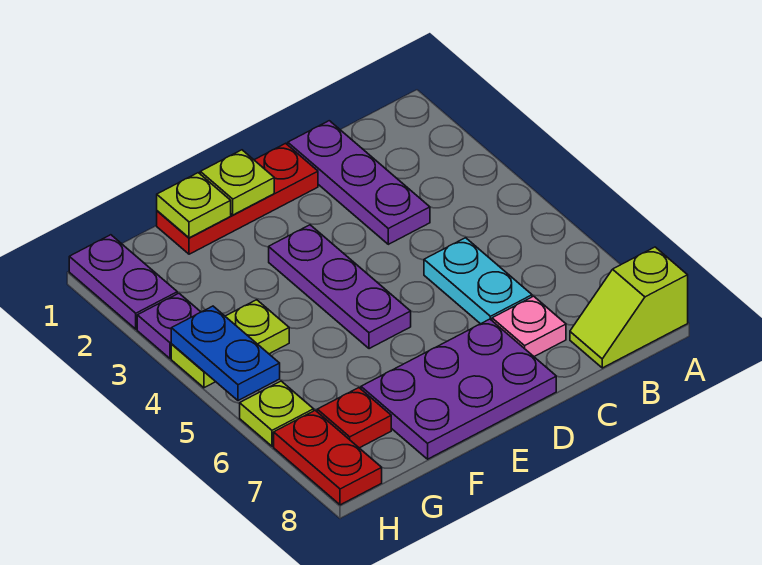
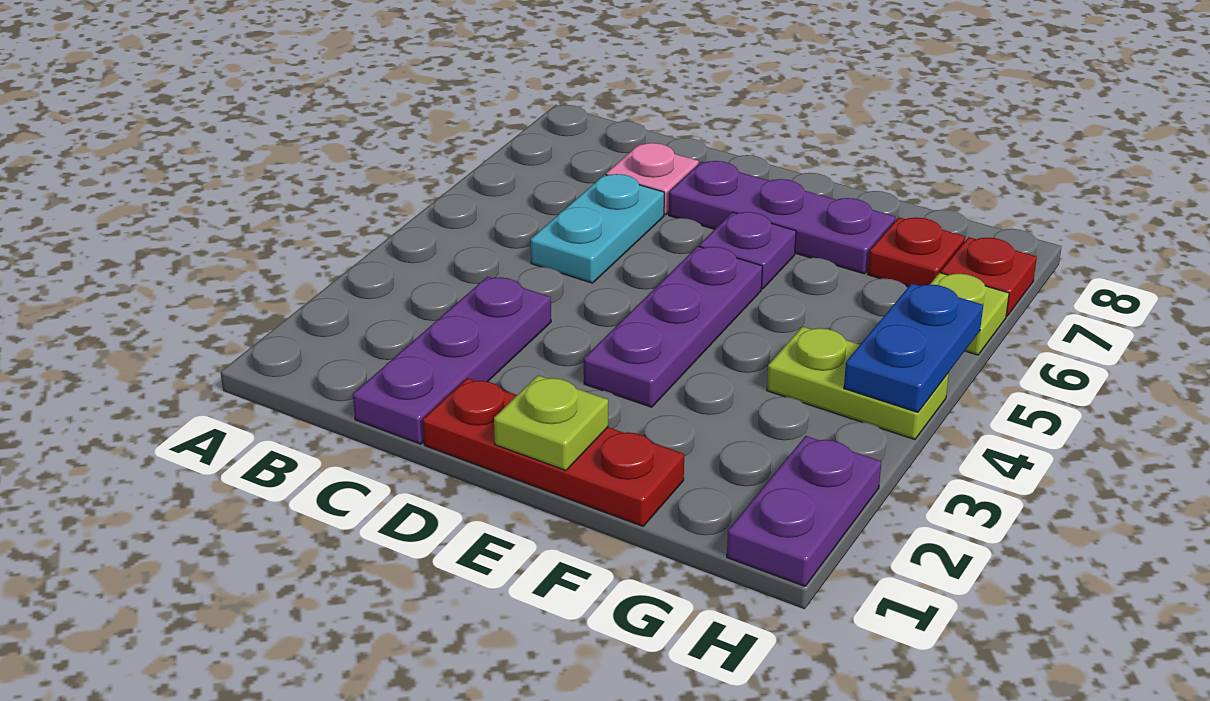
lime 1x2 slope [570,247,688,368] -> none
purple 2x3 plate [361,319,556,459] -> purple 1x3 plate [669,161,896,274]
lime 1x1 plate [157,173,231,238] -> none
purple 1x1 plate [137,293,200,358] -> purple 1x1 plate moved to [699,212,796,289]
red 1x2 plate [274,410,382,505] -> red 1x1 plate [941,237,1037,316]

